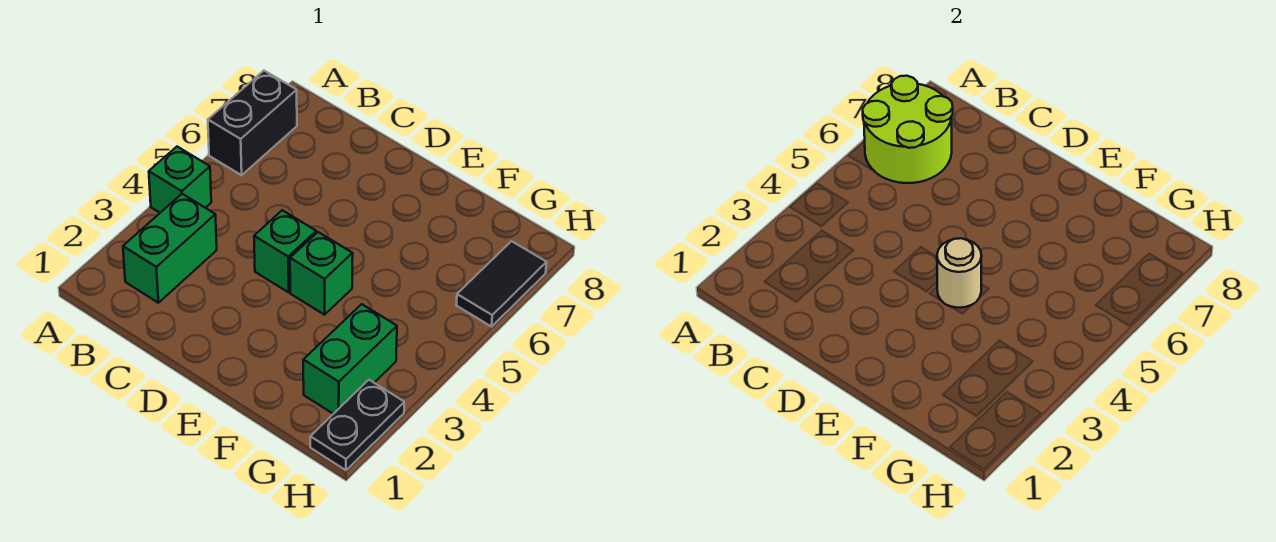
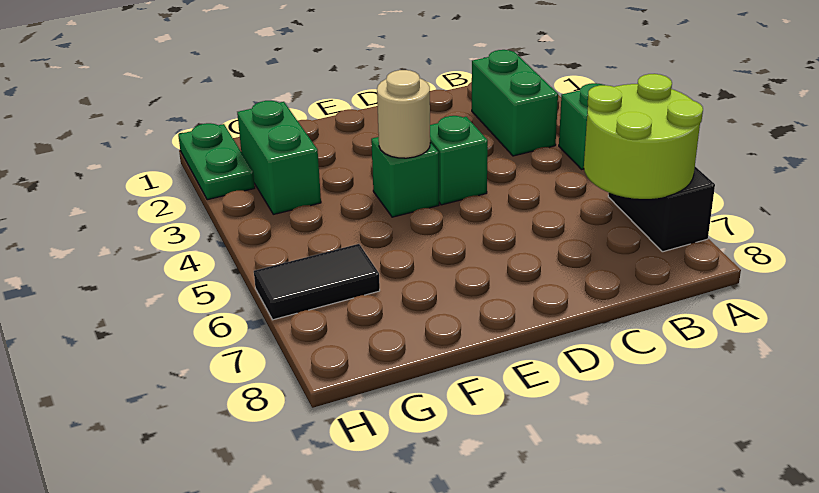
black 1x2 plate [310,380,404,470] -> green 1x2 plate [178,123,255,200]
black 1x2 tile [457,241,547,327] -> black 1x2 tile turned to [254,244,380,320]

